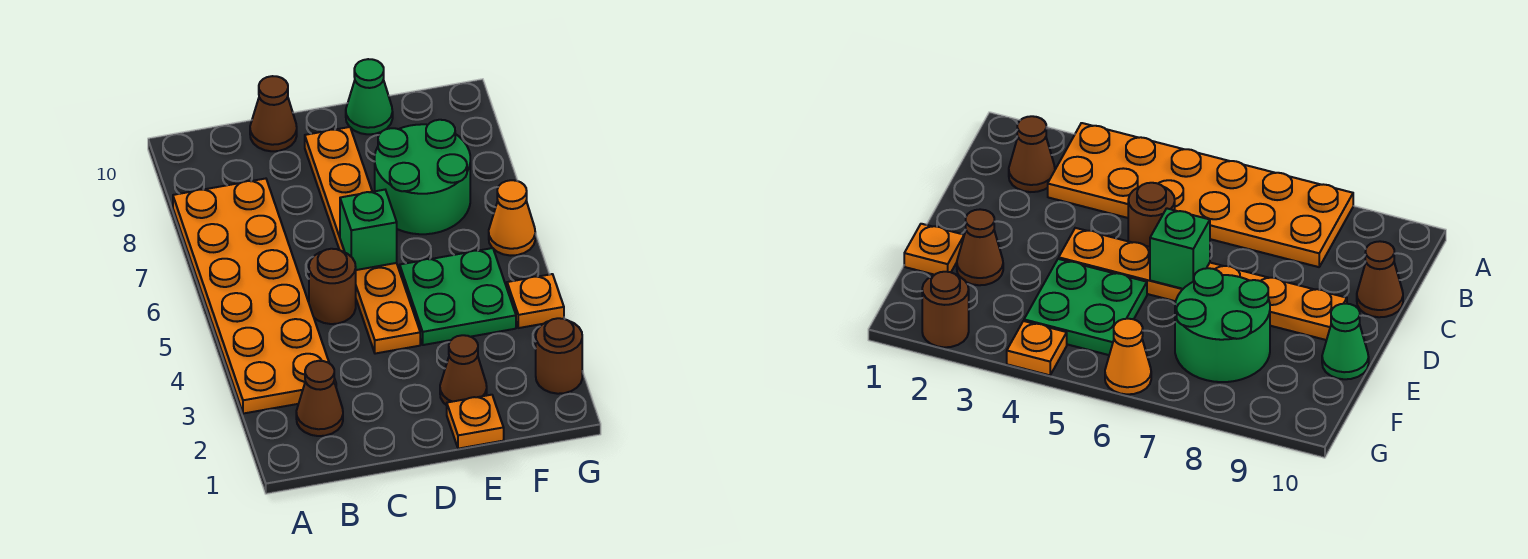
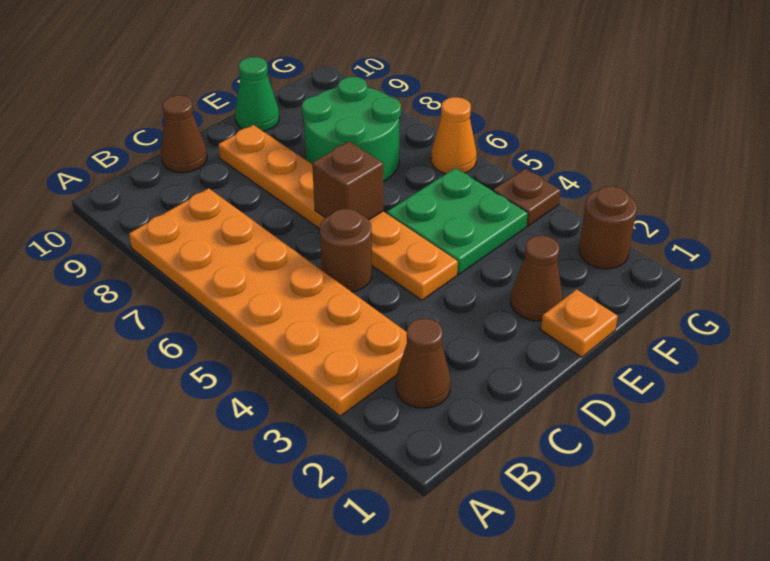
green 1x1 brick [340,190,397,270] -> brown 1x1 brick [312,141,383,220]
orange 1x1 plate [507,274,564,328] -> brown 1x1 plate [493,169,561,226]

